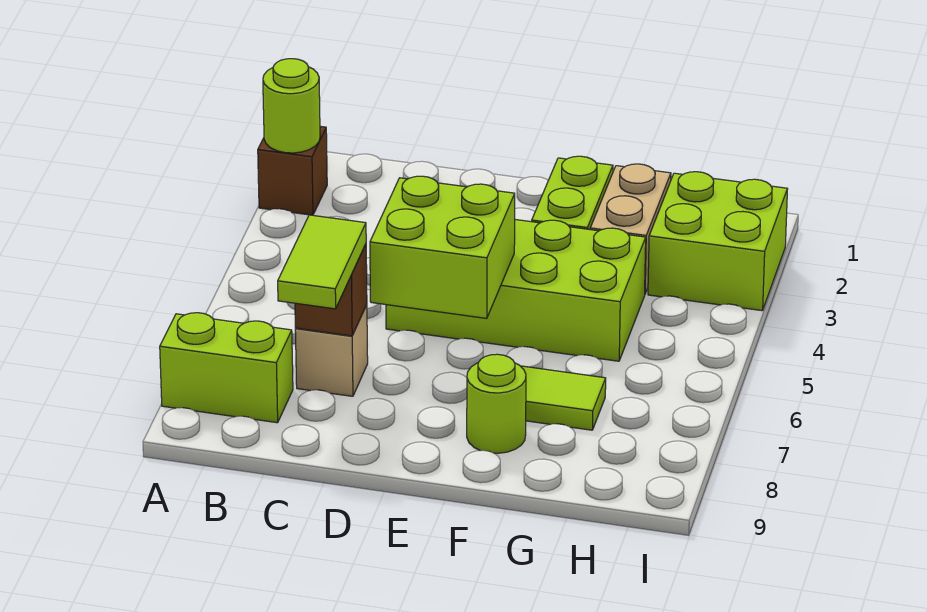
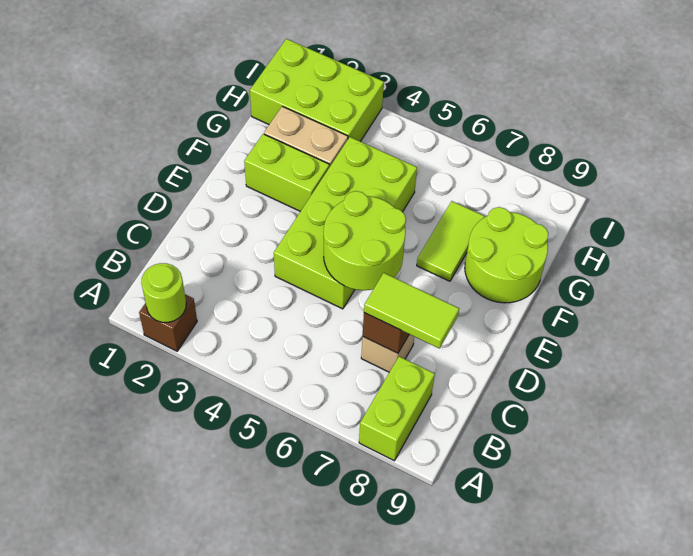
lime 2x2 brick [370,176,515,318] -> lime 2x2 round brick [324,191,406,290]
lime 1x1 round brick [467,354,526,453] -> lime 2x2 round brick [465,207,548,303]
lime 2x2 brick [648,172,788,311] -> lime 2x3 brick [250,39,384,141]

